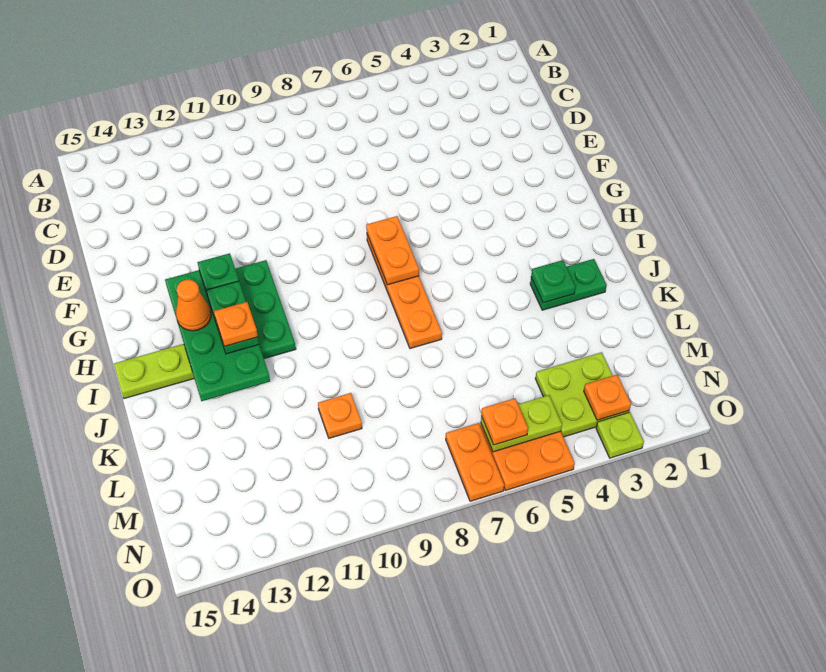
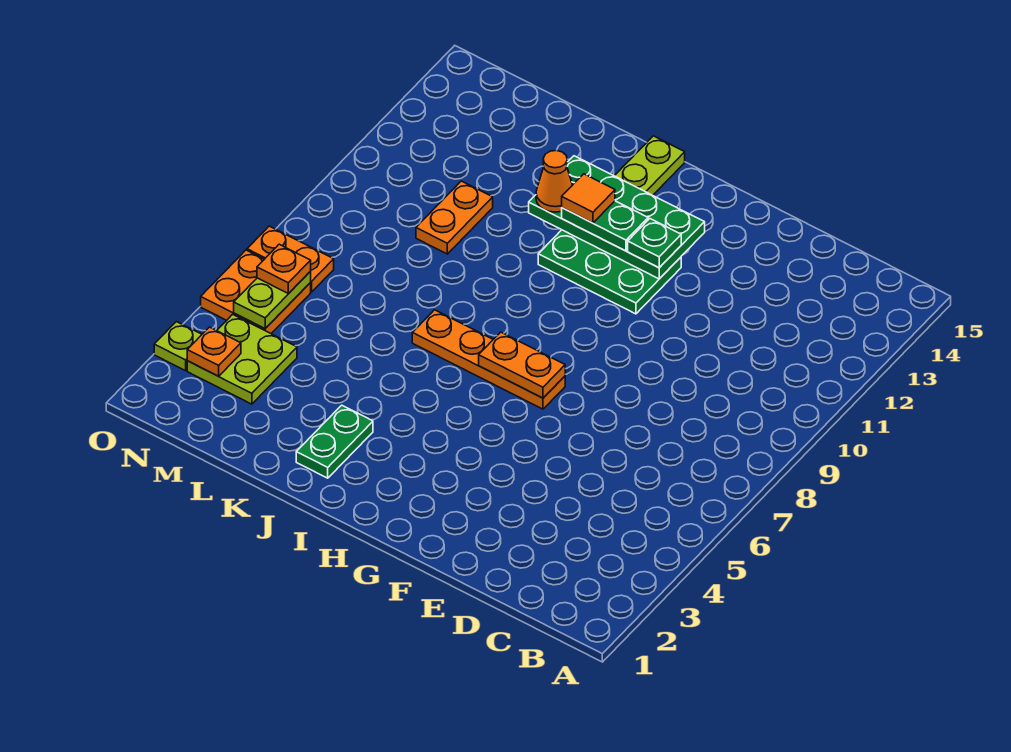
orange 1x1 cone [176,280,211,331] -> orange 1x1 cone moved to [536,150,572,212]
orange 1x1 plate [214,302,258,347] -> orange 1x1 tile [562,174,615,223]
green 1x1 plate [531,260,575,303] -> none
orange 1x1 plate [318,393,362,438] -> orange 1x2 plate [416,181,493,254]

